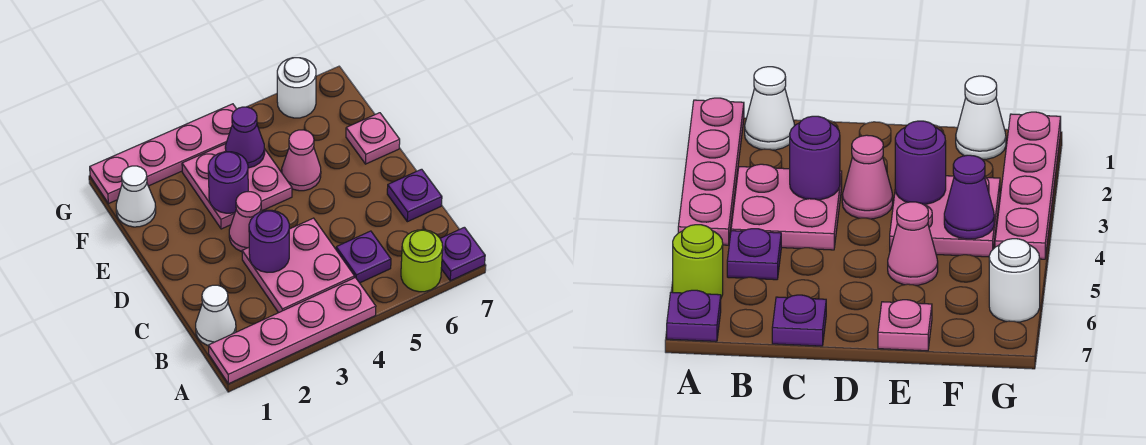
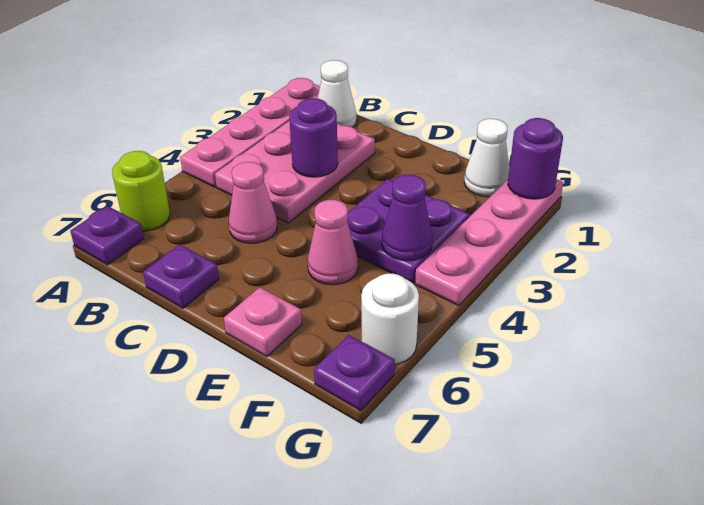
pink 2x2 plate [242,218,355,313] -> pink 2x3 plate [215,121,375,223]
purple 1x1 plate [336,231,391,283] -> purple 1x1 plate moved to [314,335,395,411]
pink 1x1 cone [229,192,262,251] -> pink 1x1 cone moved to [229,162,277,243]
pink 2x2 plate [182,144,292,229] -> purple 2x2 plate [347,179,470,283]
purple 1x1 round brick [208,152,248,213] -> purple 1x1 round brick moved to [508,118,563,199]

